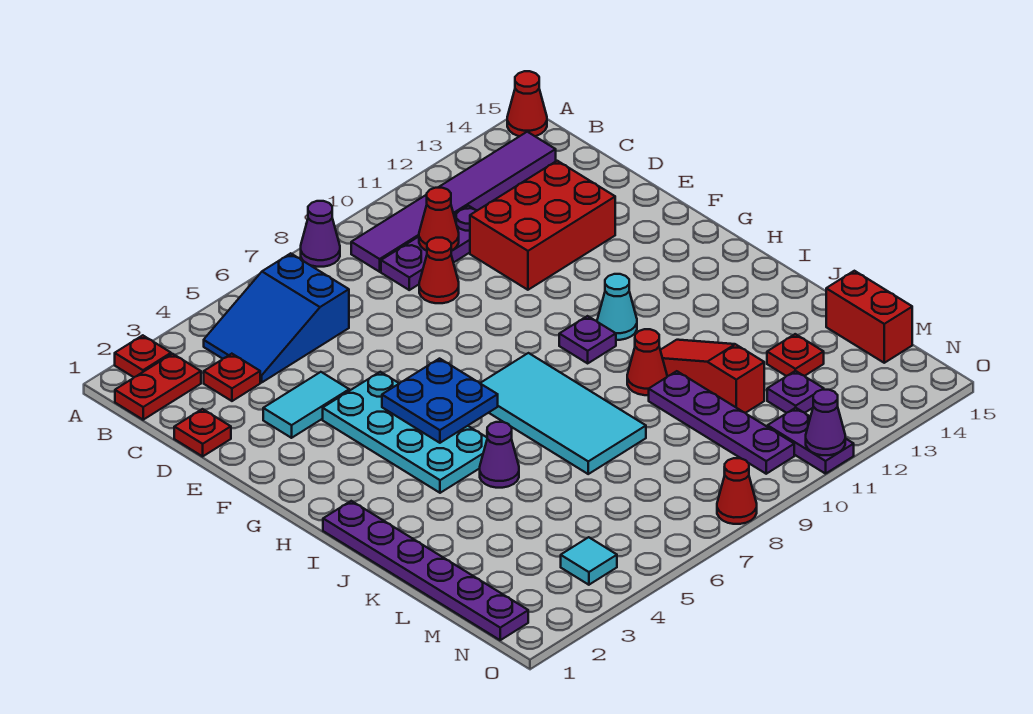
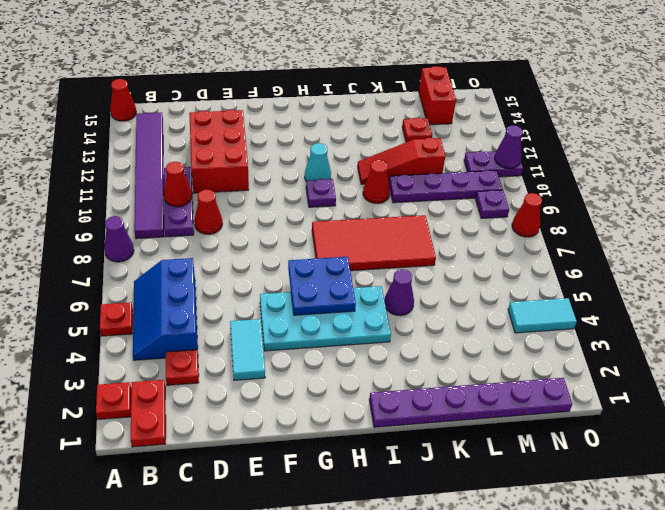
blue 2x3 slope [204,253,349,383] -> blue 2x3 slope turned to [133,258,198,360]
red 1x1 plate [174,409,231,456] -> red 1x1 plate moved to [100,302,133,336]
cyan 2x4 tile [480,353,646,474] -> red 2x4 tile [312,215,436,271]
red 1x2 brick [826,271,912,363] -> red 1x2 brick turned to [419,66,456,125]
purple 1x1 plate [767,371,824,413] -> purple 1x1 plate moved to [476,190,509,218]
cyan 1x1 tile [561,537,617,585] -> cyan 1x2 tile [508,298,577,333]

